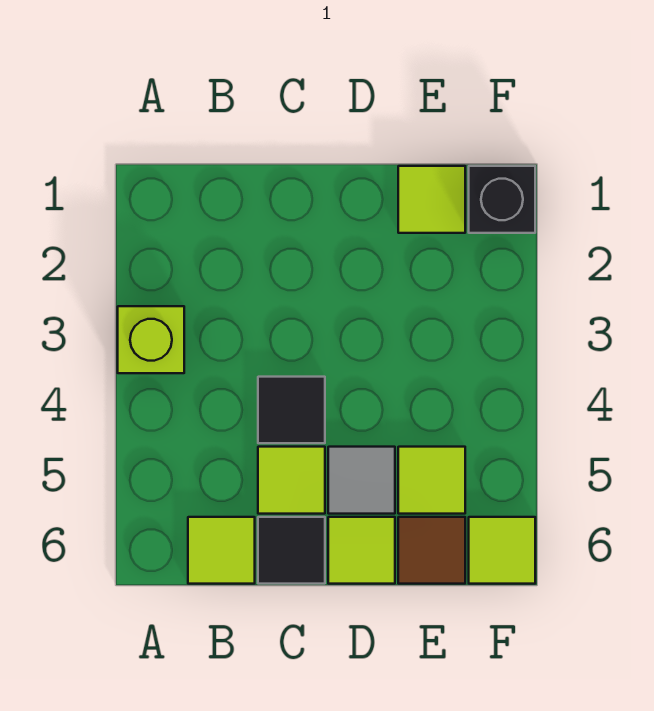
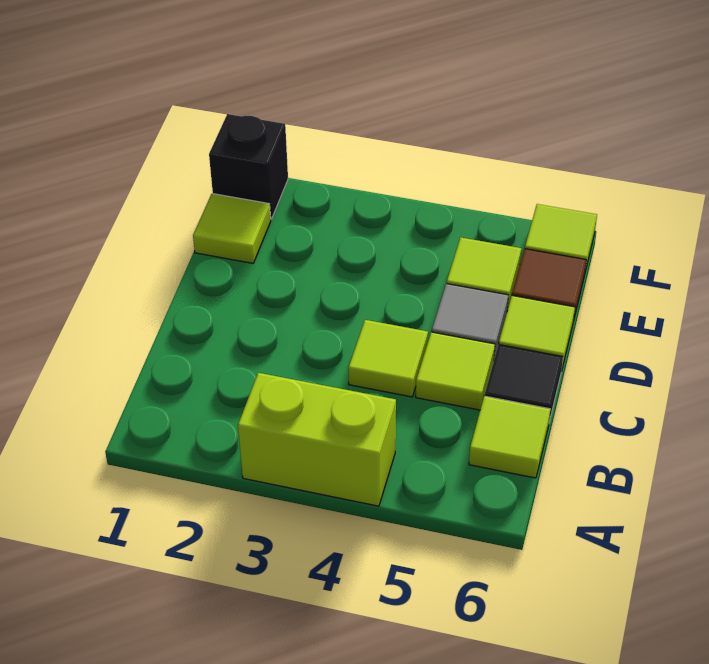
lime 1x1 brick [118,306,184,373] -> lime 1x2 brick [238,373,396,506]
black 1x1 tile [258,377,325,443] -> lime 1x1 tile [348,320,428,397]

